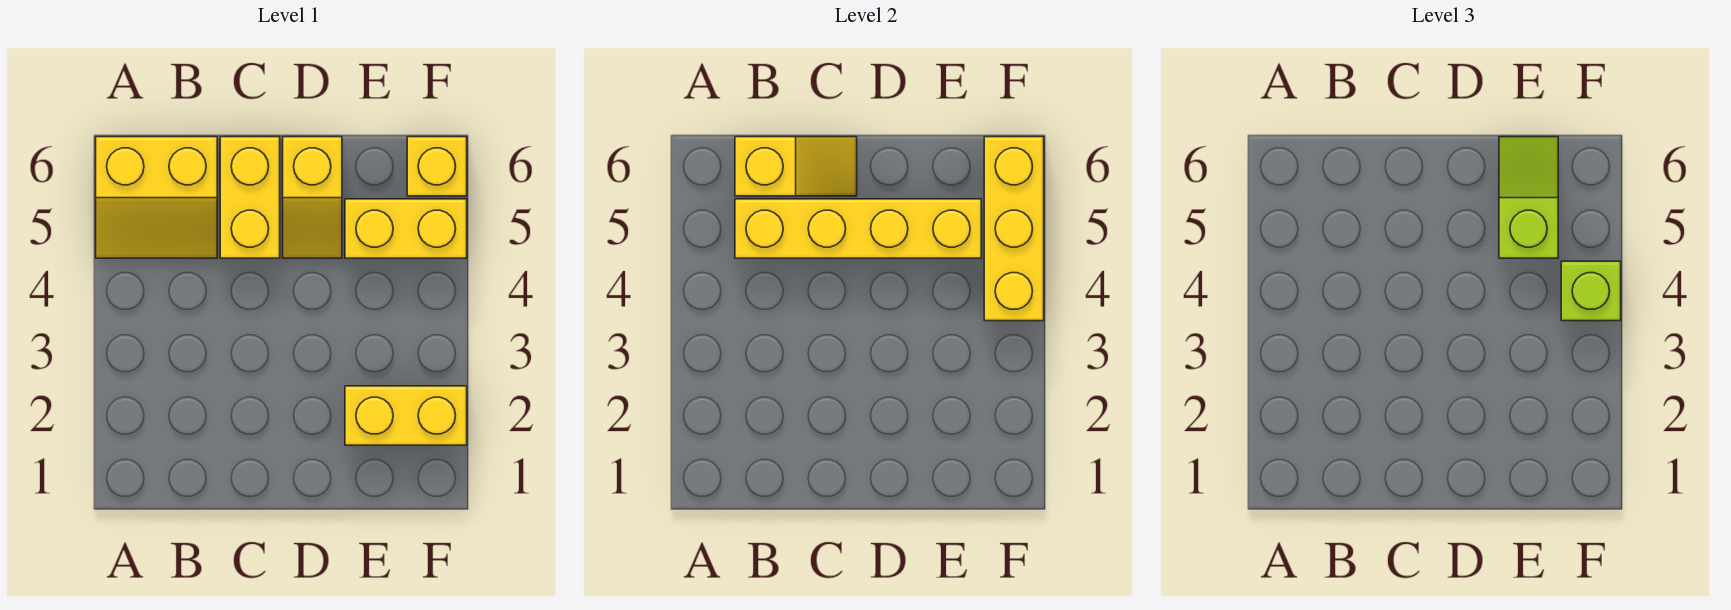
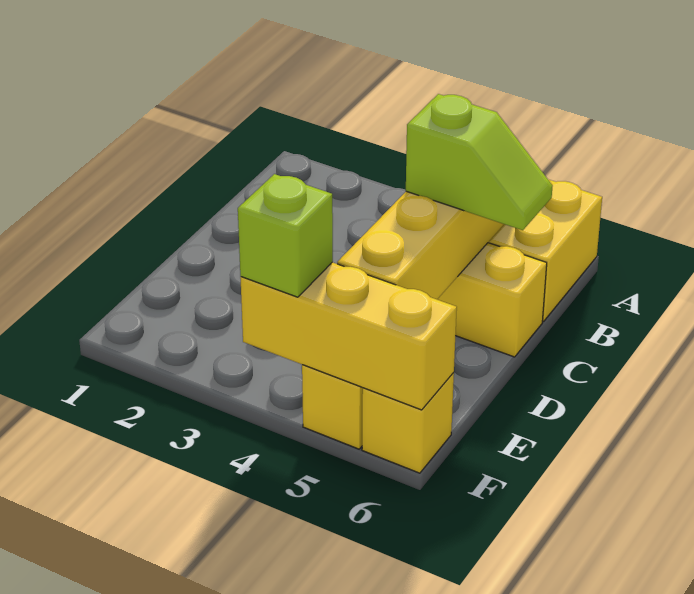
yellow 1x2 slope [735,137,857,196] -> none
yellow 1x2 slope [283,137,342,258] -> none
yellow 1x2 brick [345,386,467,445] -> none
lime 1x2 slope [1499,137,1558,258] -> lime 1x2 slope moved to [406,94,553,230]

